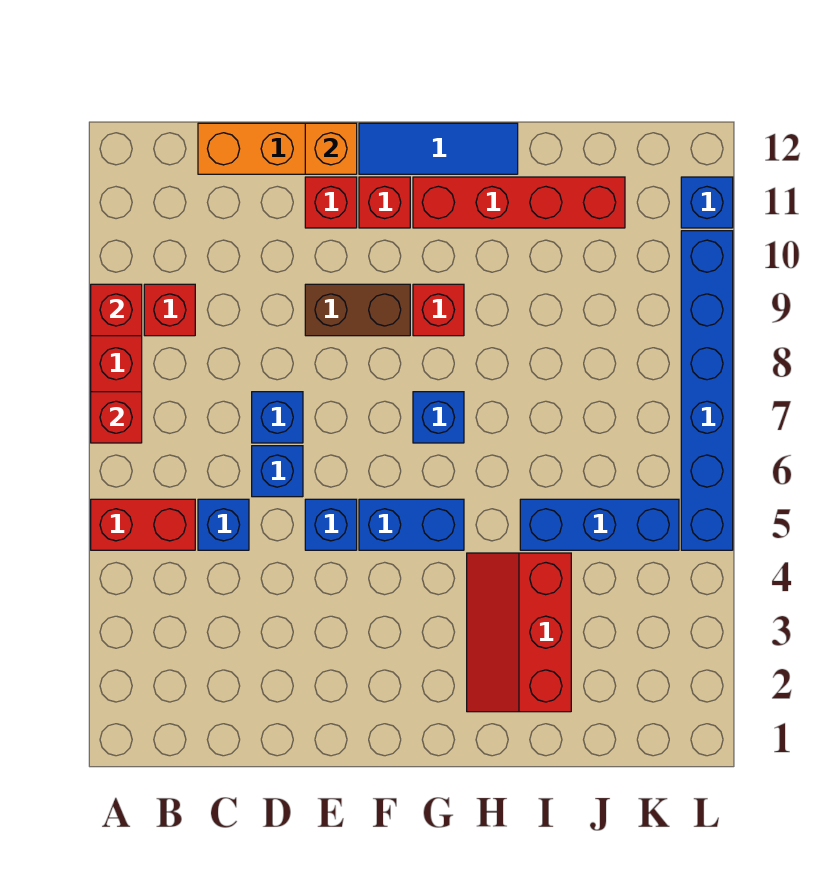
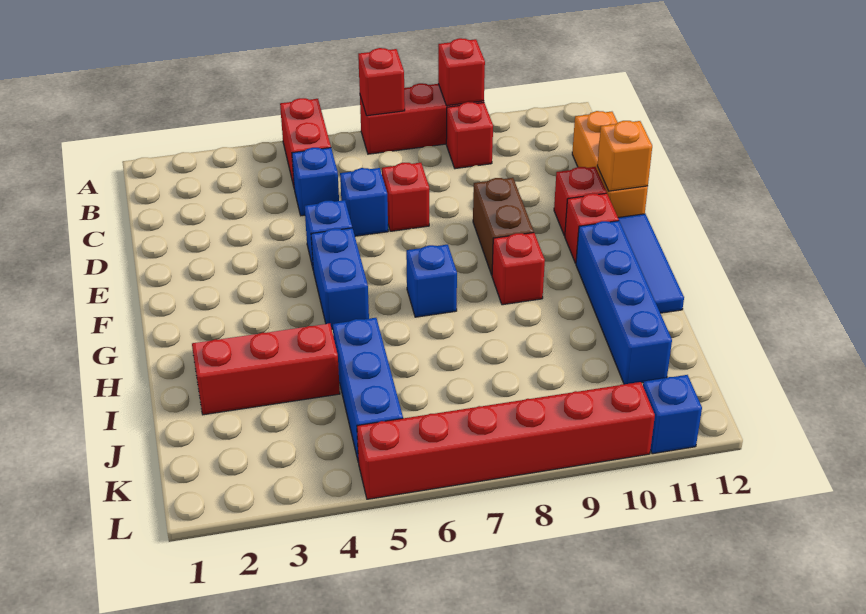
blue 1x1 brick [252,392,303,443] -> red 1x1 brick [382,163,429,231]
red 1x4 brick [413,177,625,228] -> blue 1x4 brick [576,221,672,384]
blue 1x6 brick [681,231,733,550] -> red 1x6 brick [357,382,655,499]

